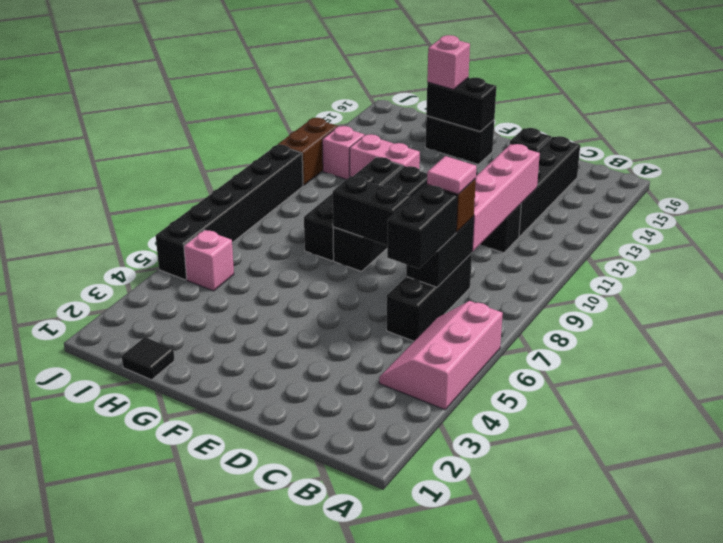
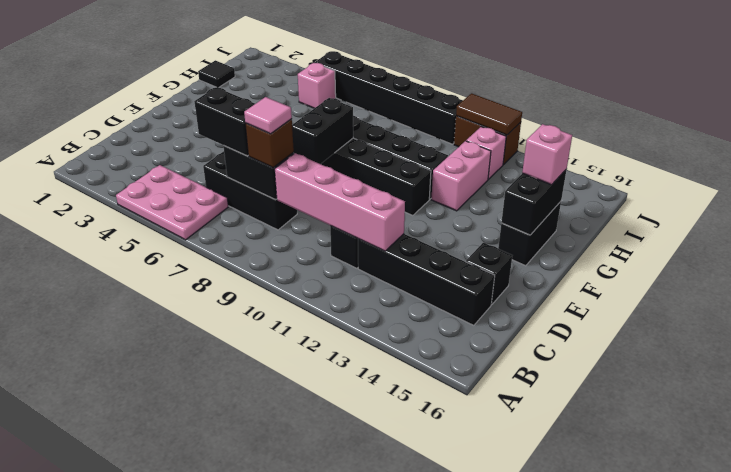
pink 2x3 slope [379,301,503,410] -> pink 2x3 plate [116,165,228,240]
none -> brown 1x2 tile [456,93,522,135]

